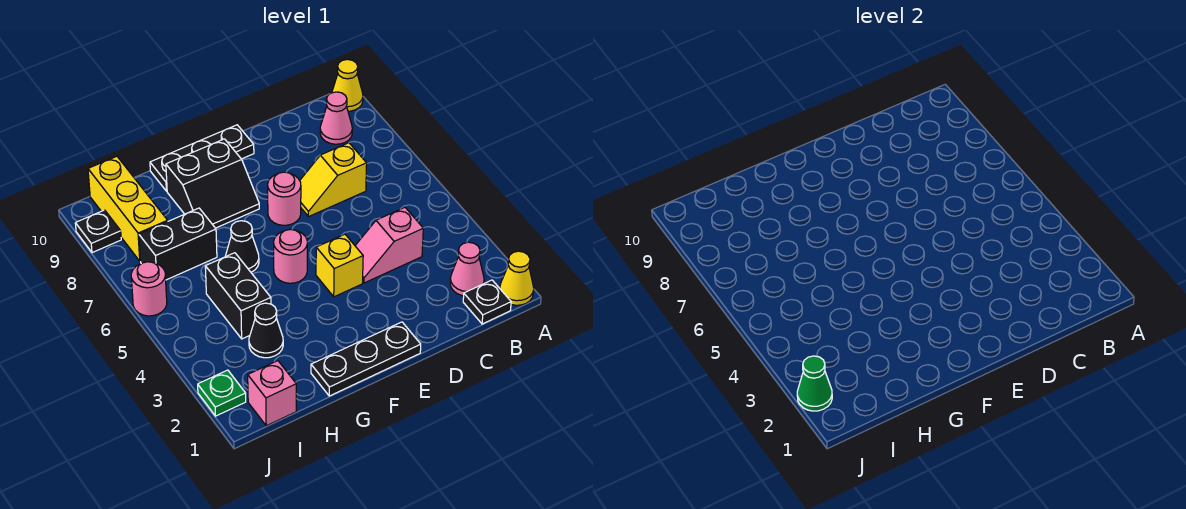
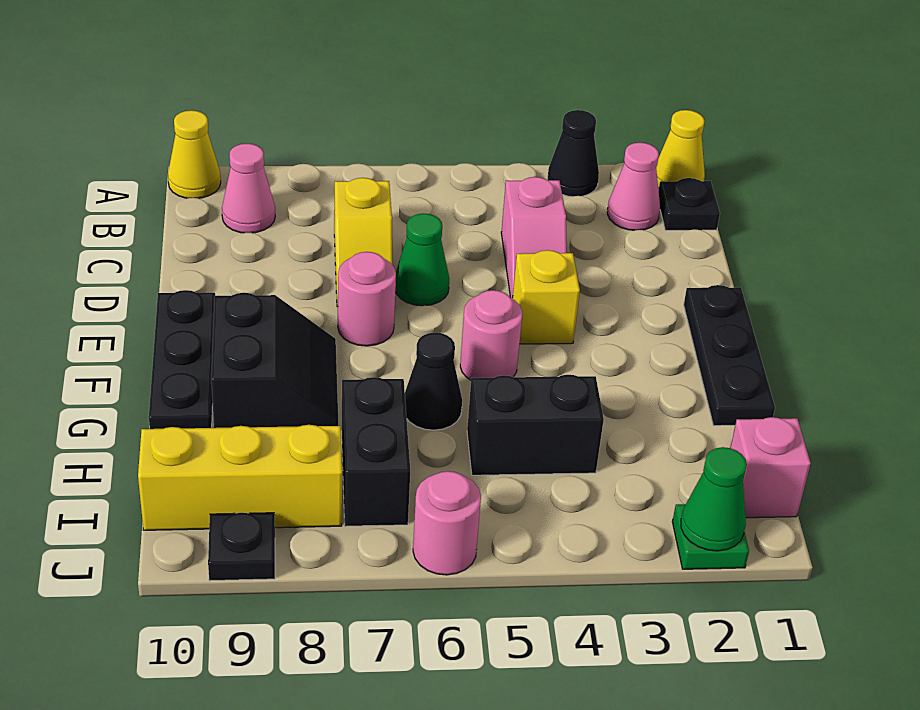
none -> green 1x1 cone [395,213,449,306]
black 1x1 cone [249,303,283,358] -> black 1x1 cone moved to [547,110,599,196]

